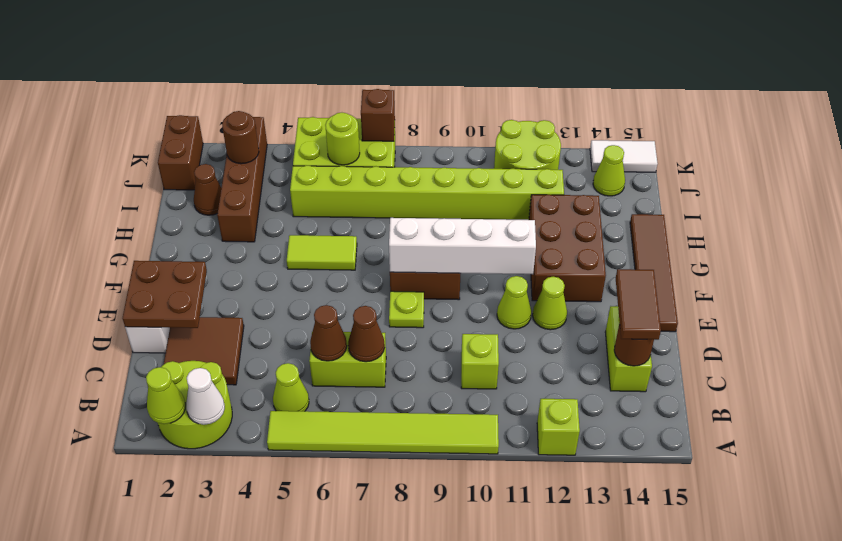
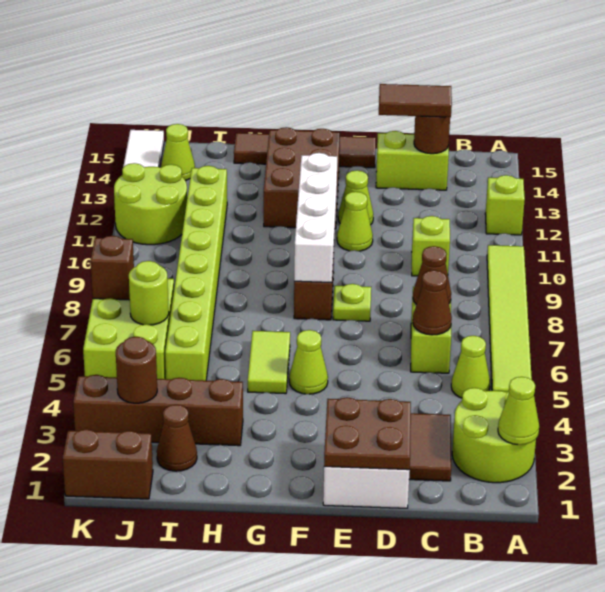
white 1x1 cone [186,368,225,425] -> none
none -> lime 1x1 cone [289,330,328,394]
brown 2x3 brick [529,195,606,302] -> brown 2x3 brick turned to [264,127,340,229]

